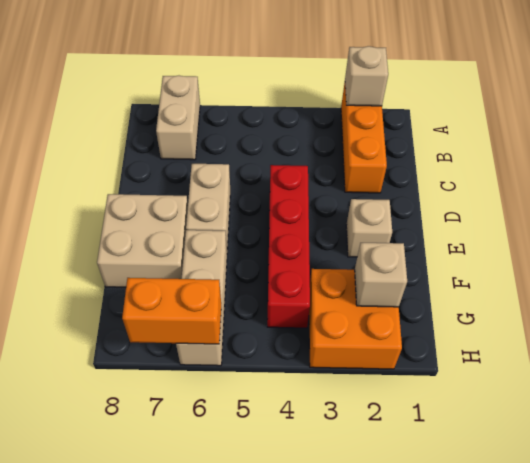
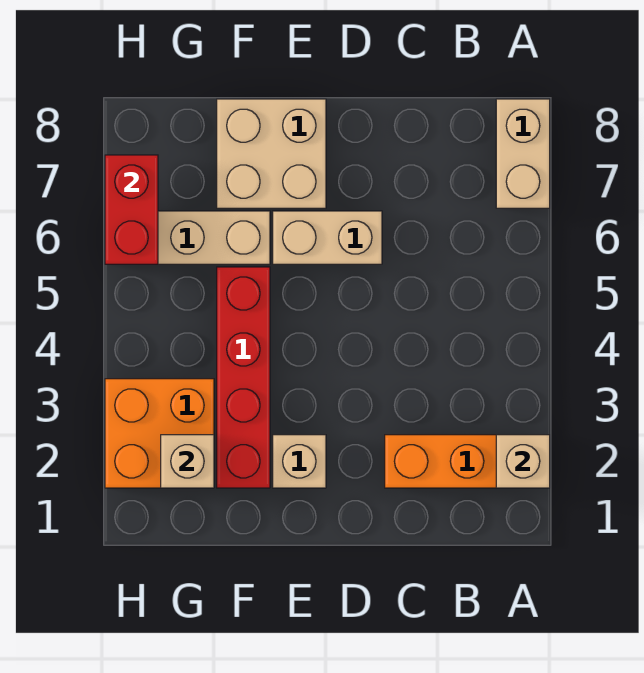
tan 1x2 brick [156,76,200,160] -> tan 1x2 brick turned to [496,99,550,208]
red 1x4 brick [267,165,310,328] -> red 1x4 brick turned to [217,267,270,488]
orange 1x2 brick [122,278,221,344] -> red 1x2 brick [105,155,158,264]

